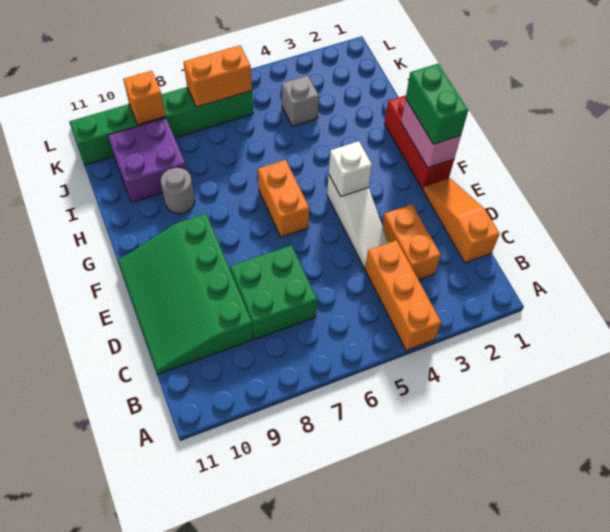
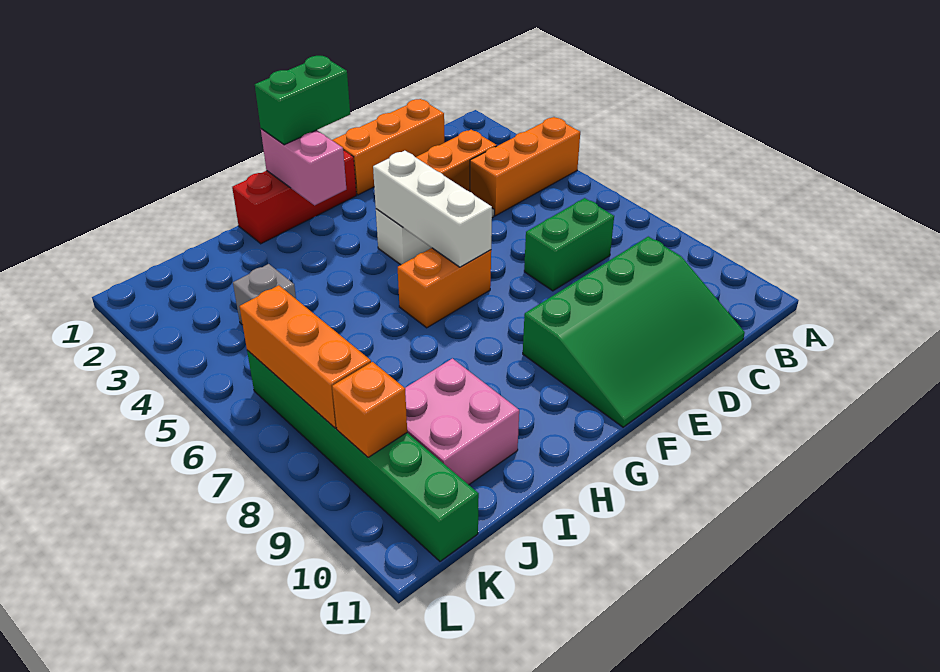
orange 1x3 slope [423,178,500,263] -> orange 1x3 brick [332,99,444,195]
green 2x2 brick [230,245,317,339] -> green 1x2 brick [524,198,614,291]
pink 1x2 brick [401,99,461,168] -> pink 1x2 brick turned to [261,129,346,205]
white 1x1 brick [329,141,372,197] -> white 1x3 brick [373,151,492,267]
grey 1x1 round brick [161,168,195,214] -> none
purple 2x2 brick [108,118,186,203] -> pink 2x2 brick [405,358,519,485]
orange 1x2 brick [184,45,252,107] -> orange 1x3 brick [239,285,371,428]

